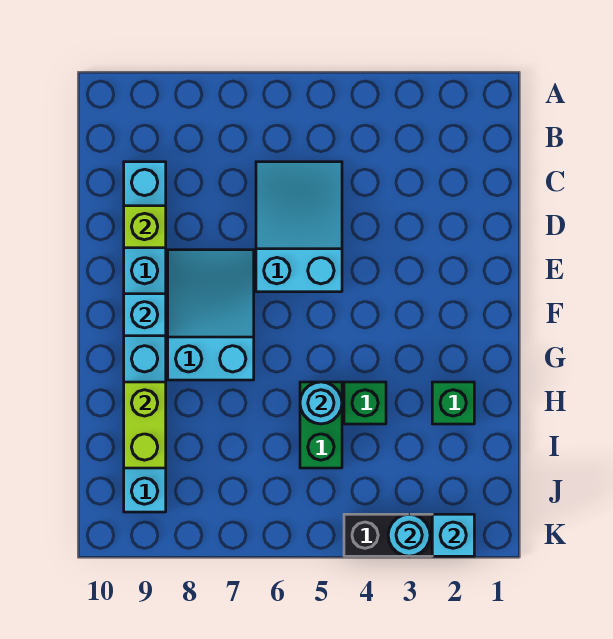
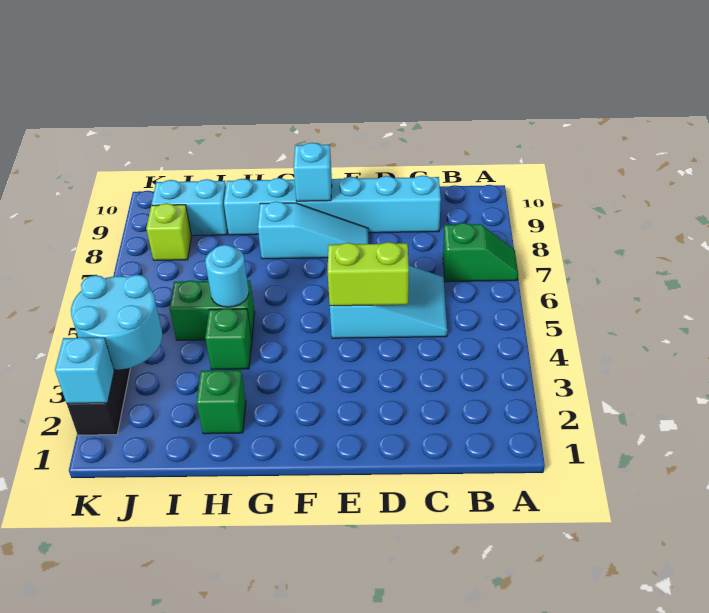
none -> green 1x2 slope [443,223,518,282]
lime 1x1 brick [124,206,166,248] -> lime 1x1 brick moved to [146,203,191,260]
cyan 2x3 slope [168,250,254,380] -> cyan 1x3 slope [258,201,368,259]
lime 1x2 brick [124,382,166,468] -> lime 1x2 brick moved to [328,242,409,306]
cyan 1x1 round brick [388,514,430,556] -> cyan 2x2 round brick [71,275,162,370]

